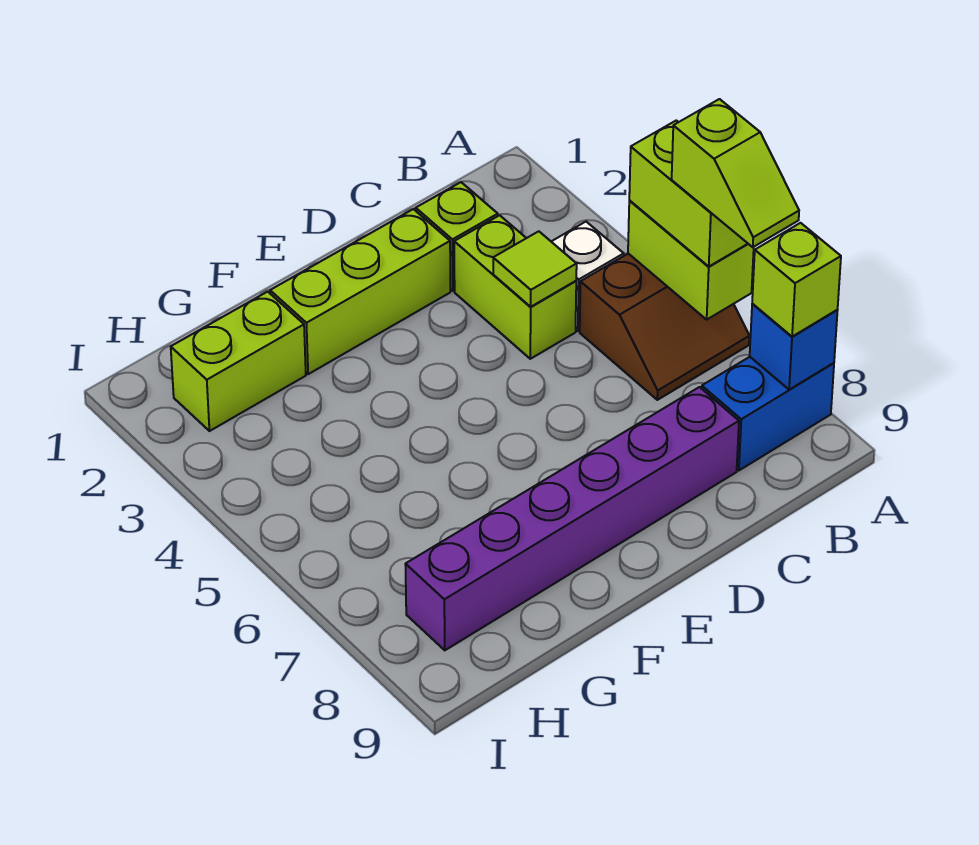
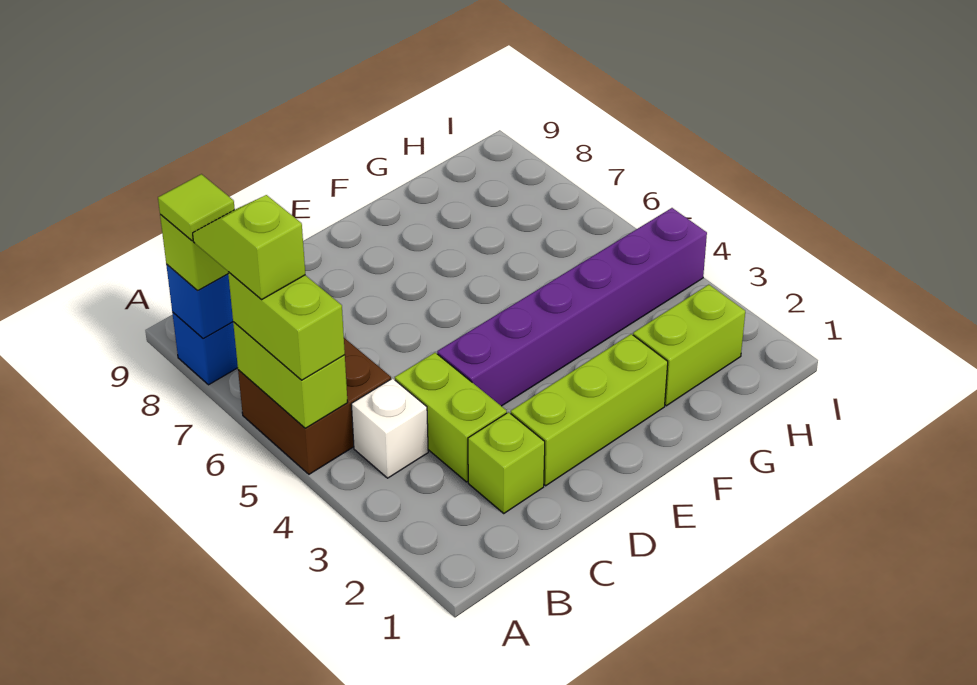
brown 2x2 slope [580,254,749,400] -> brown 2x2 brick [238,338,391,474]
lime 1x1 tile [493,231,577,307] -> lime 1x1 tile moved to [158,174,235,241]
purple 1x6 brick [405,387,739,650] -> purple 1x6 brick moved to [437,208,707,406]

